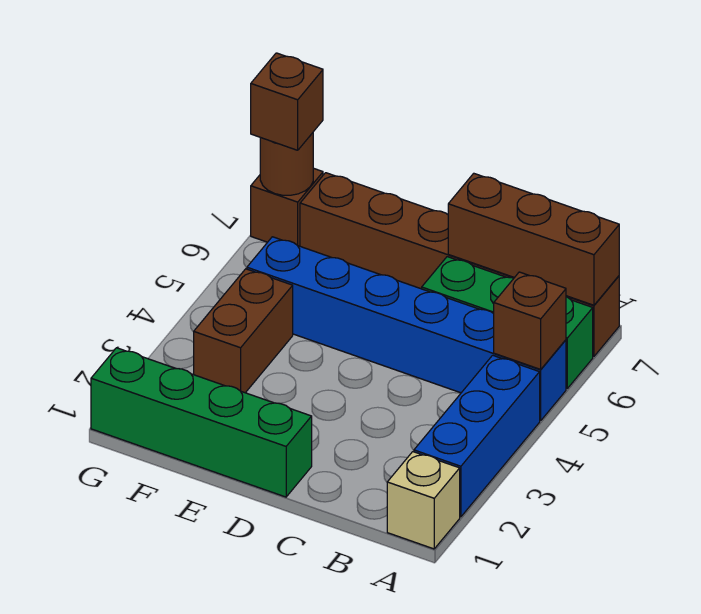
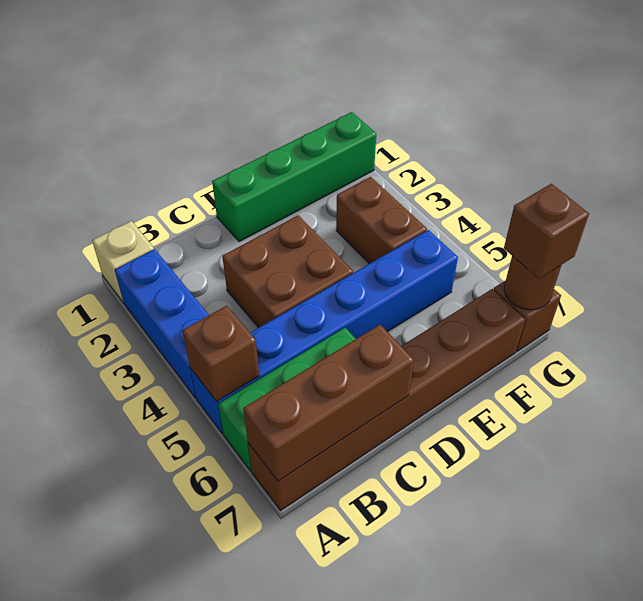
none -> brown 2x2 brick [222,215,353,328]

